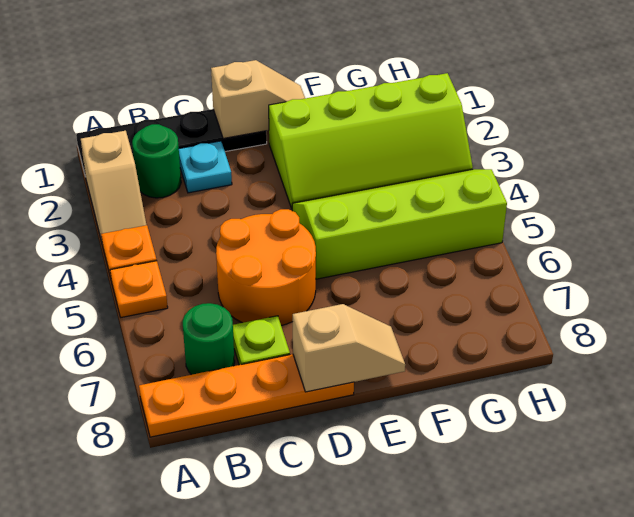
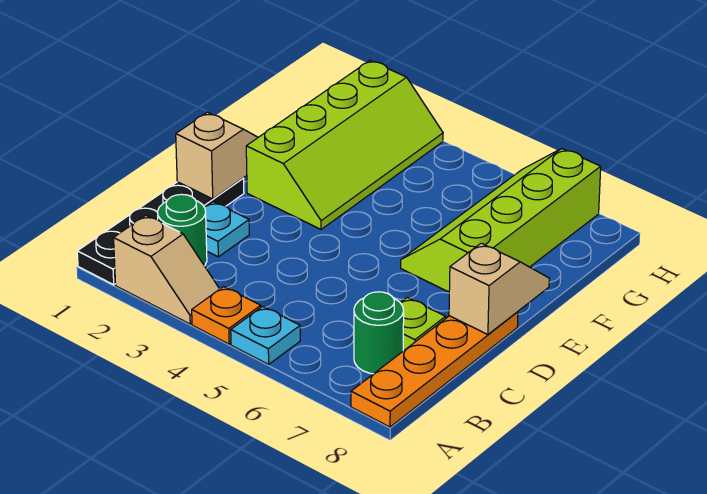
orange 1x1 plate [110,261,168,317] -> cyan 1x1 plate [231,306,300,364]
orange 2x2 round brick [216,209,316,326] -> none
lime 2x4 slope [292,169,507,279] -> lime 2x4 slope moved to [401,148,601,292]

